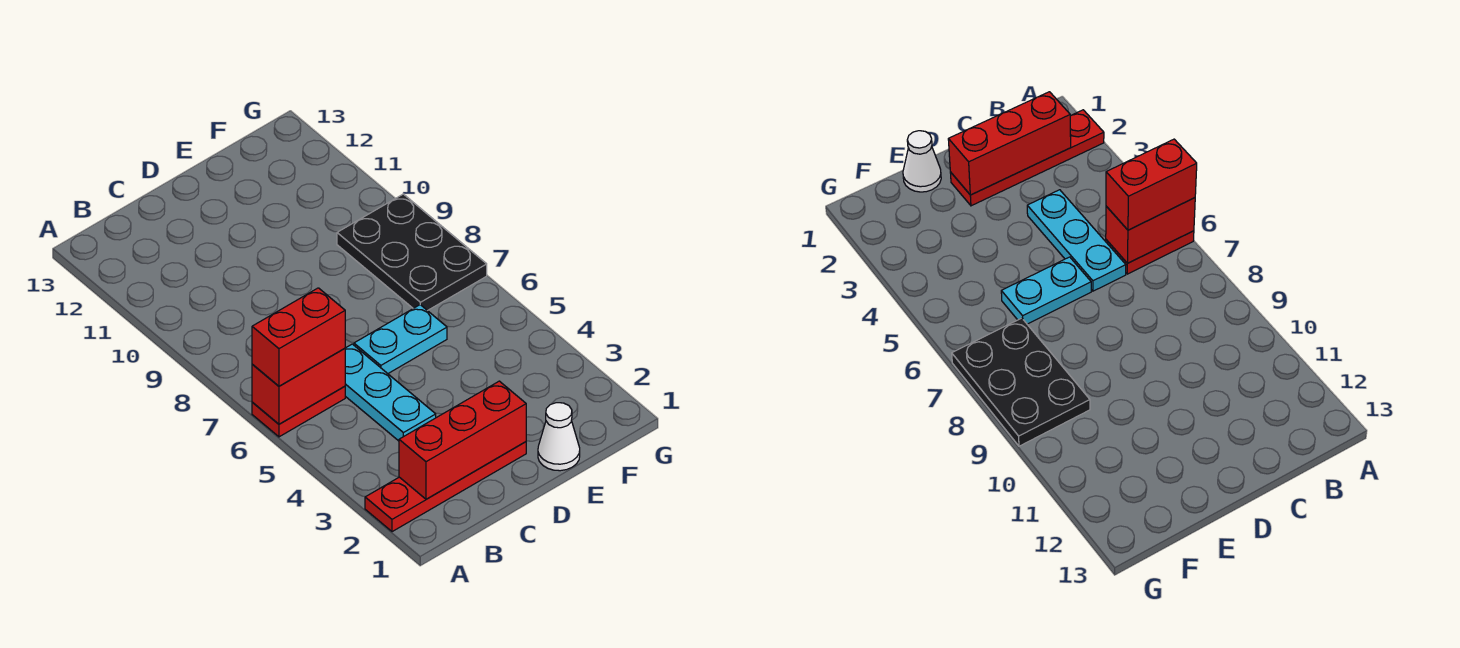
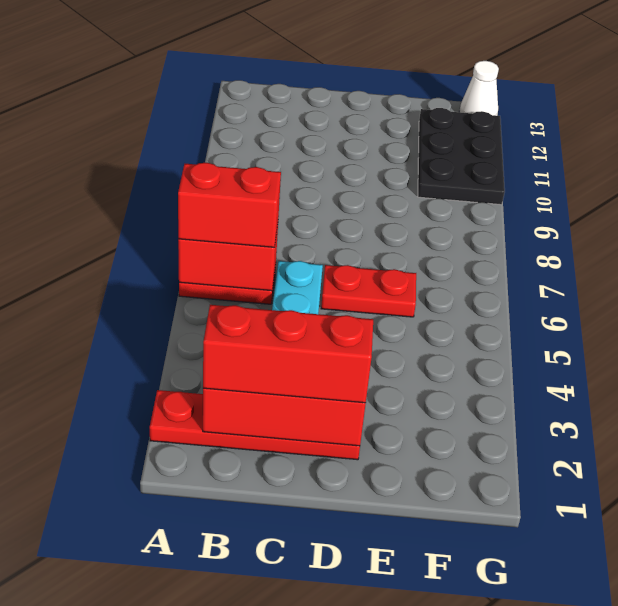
none -> red 1x3 brick [203,305,373,403]
cyan 1x2 plate [354,305,447,373] -> red 1x2 plate [321,265,416,317]
white 1x1 cone [538,403,580,471] -> white 1x1 cone moved to [459,61,499,116]
black 2x3 plate [337,194,487,311] -> black 2x3 plate moved to [418,108,505,205]

